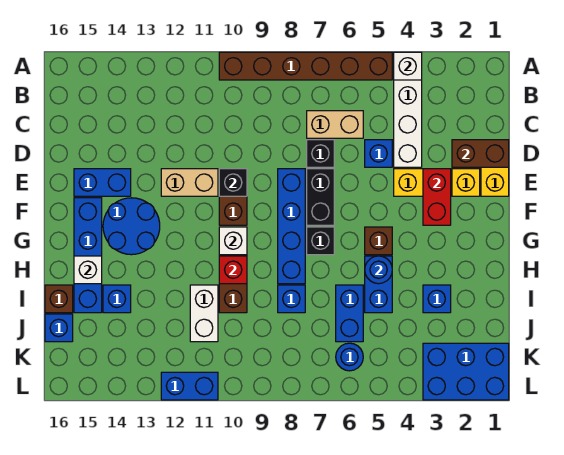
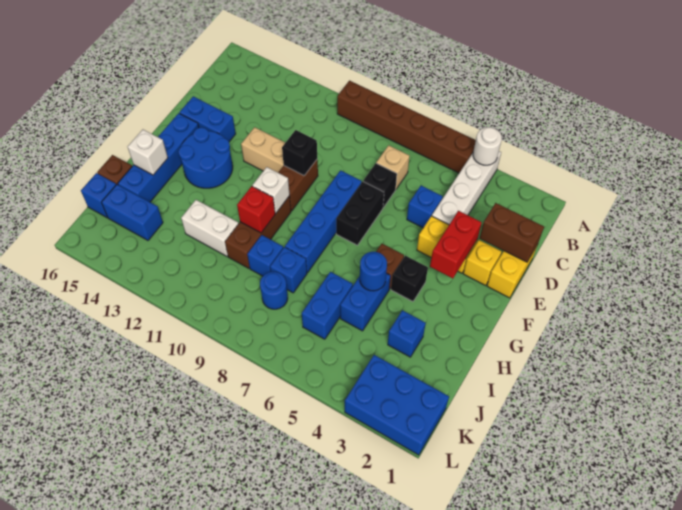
white 1x1 brick [394,52,422,80] -> white 1x1 round brick [473,127,502,165]
tan 1x2 brick [307,111,363,138] -> tan 1x1 brick [376,145,410,189]
black 1x1 brick [307,227,334,255] -> black 1x1 brick moved to [391,256,428,301]
white 1x2 brick [190,285,218,342] -> white 1x2 brick turned to [181,200,239,256]
blue 1x1 brick [103,285,131,313] -> blue 1x1 brick moved to [247,235,283,276]
blue 1x1 round brick [336,343,363,371] -> blue 1x1 round brick moved to [260,272,288,309]
blue 1x2 brick [161,372,218,400] -> blue 1x2 brick moved to [102,184,163,240]

